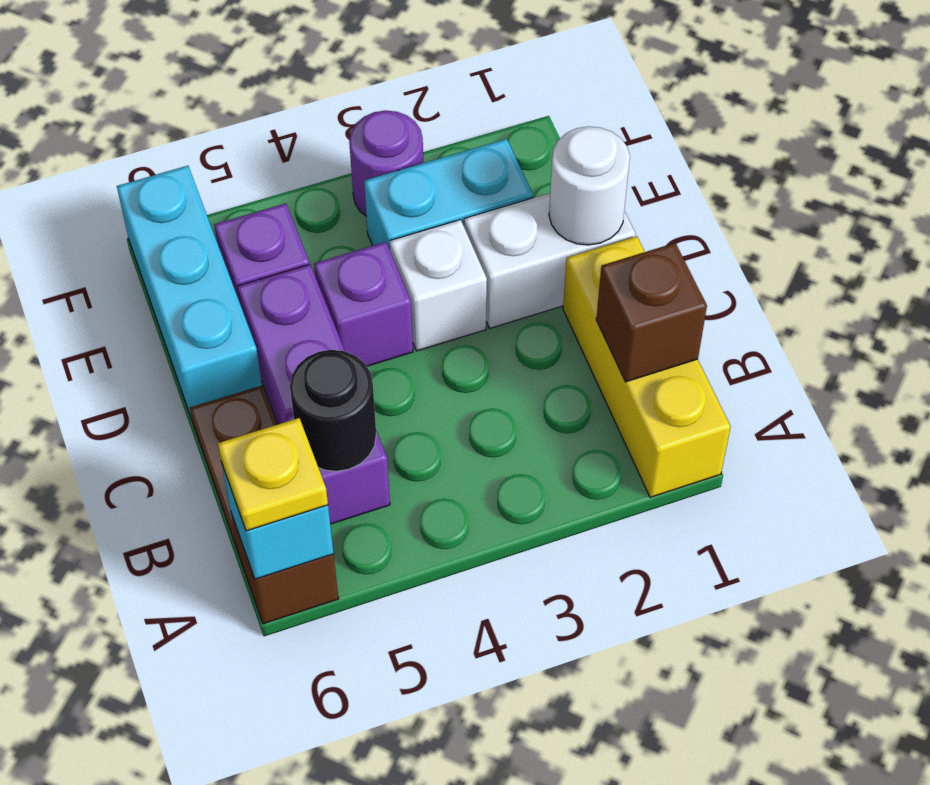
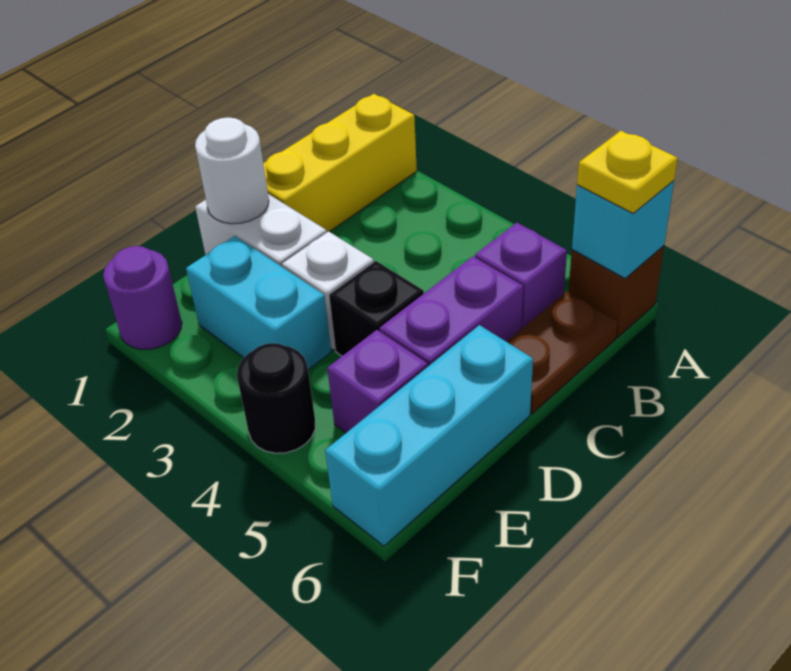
brown 1x1 brick [596,243,707,382] -> none
black 1x1 round brick [290,350,376,471] -> black 1x1 round brick moved to [237,343,315,453]
purple 1x1 brick [314,242,413,366] -> black 1x1 brick [329,261,424,356]
purple 1x1 round brick [349,110,423,216] -> purple 1x1 round brick moved to [103,246,182,349]

